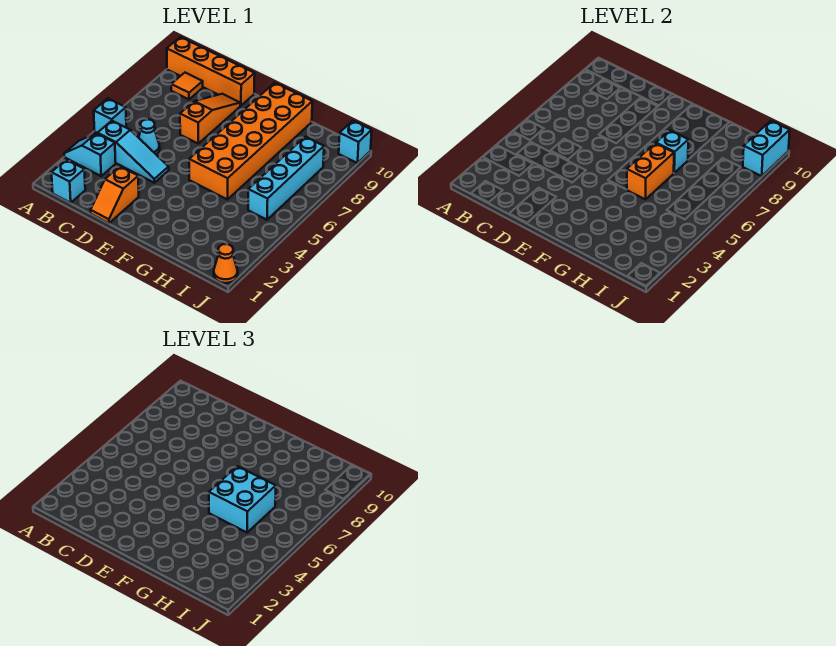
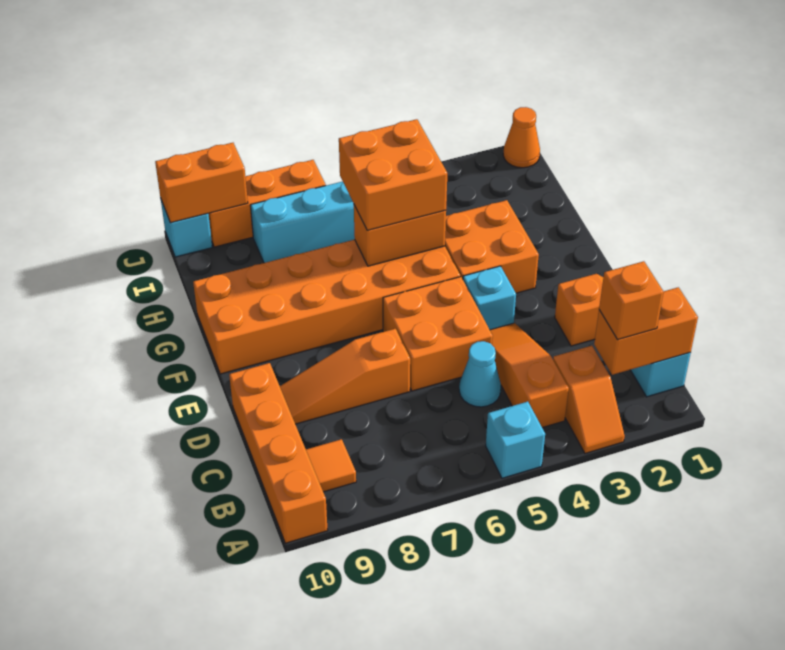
cyan 1x2 slope [64,133,116,176] -> orange 1x2 slope [553,346,625,453]
none -> orange 1x2 brick [594,287,698,375]
none -> orange 1x1 brick [599,261,664,340]
cyan 1x3 slope [98,121,169,183] -> orange 1x3 slope [490,323,569,428]
none -> orange 2x2 brick [383,277,493,391]
none -> orange 2x2 brick [445,200,539,293]
cyan 2x2 brick [209,466,276,532] -> orange 2x2 brick [339,119,447,230]
cyan 1x1 brick [656,130,688,173] -> cyan 1x1 brick moved to [463,266,516,330]
none -> orange 1x3 brick [208,160,326,247]
cyan 1x2 brick [743,121,790,176] -> orange 1x2 brick [155,143,248,223]

